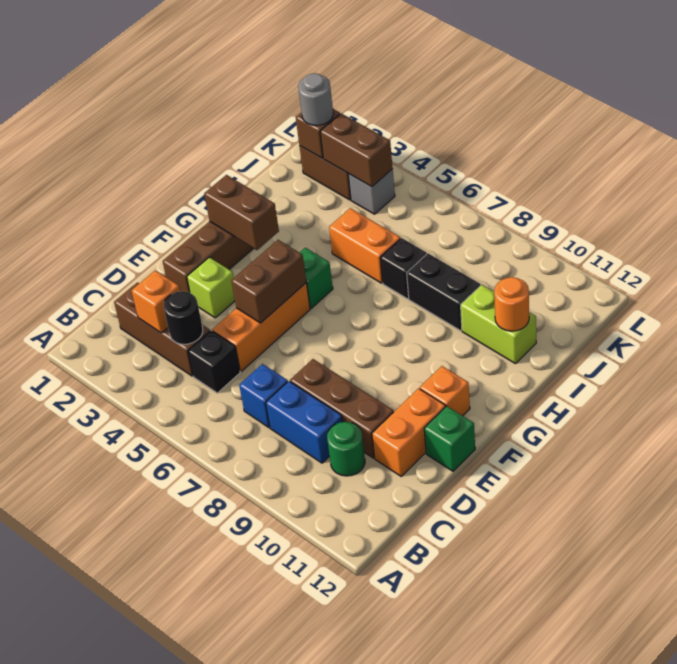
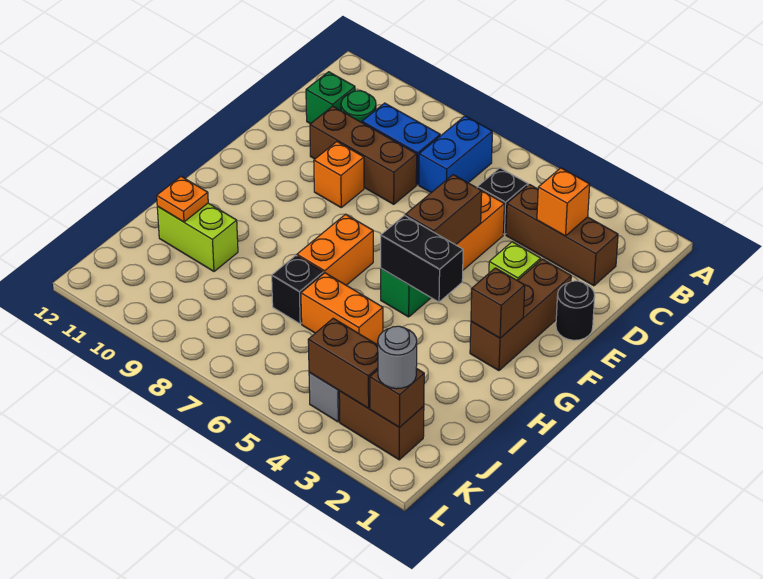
black 1x1 round brick [164,291,203,344] -> black 1x1 round brick moved to [556,281,595,340]
blue 1x1 brick [239,364,288,428] -> blue 1x2 brick [419,116,492,193]
orange 1x2 brick [372,388,445,476] -> orange 1x2 brick moved to [297,214,373,285]
green 1x1 brick [424,406,475,471] -> green 1x1 brick moved to [306,72,355,124]
orange 1x1 brick [420,366,470,416] -> orange 1x1 brick moved to [314,142,364,207]
brown 1x2 brick [204,175,279,250] -> brown 1x1 brick [471,268,525,338]
black 1x2 brick [407,253,480,331] -> black 1x2 brick moved to [381,215,463,302]
orange 1x1 round brick [494,277,529,331] -> orange 1x1 plate [157,177,208,222]

